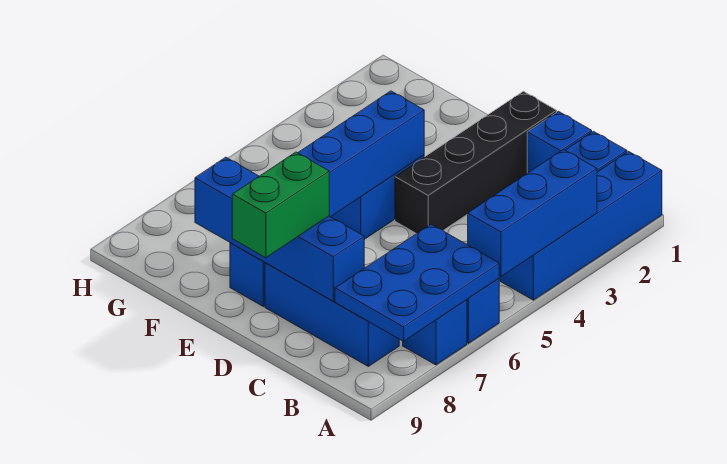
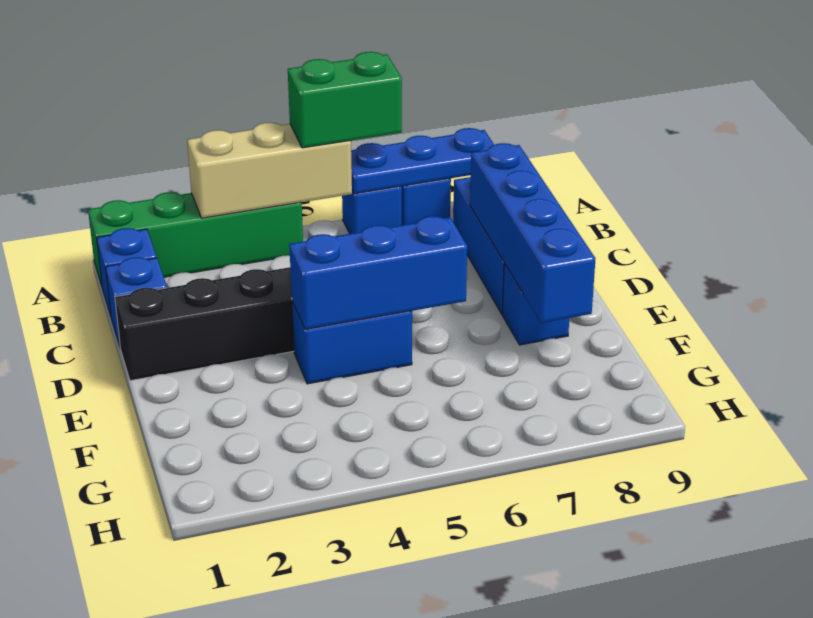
blue 1x4 brick [500,151,662,300] -> green 1x4 brick [88,192,303,286]
blue 1x3 brick [468,149,597,276] -> tan 1x3 brick [187,122,352,218]
blue 2x3 plate [335,224,499,341] -> blue 1x3 plate [351,128,494,194]
green 1x2 brick [232,152,329,258] -> green 1x2 brick moved to [288,52,402,148]

